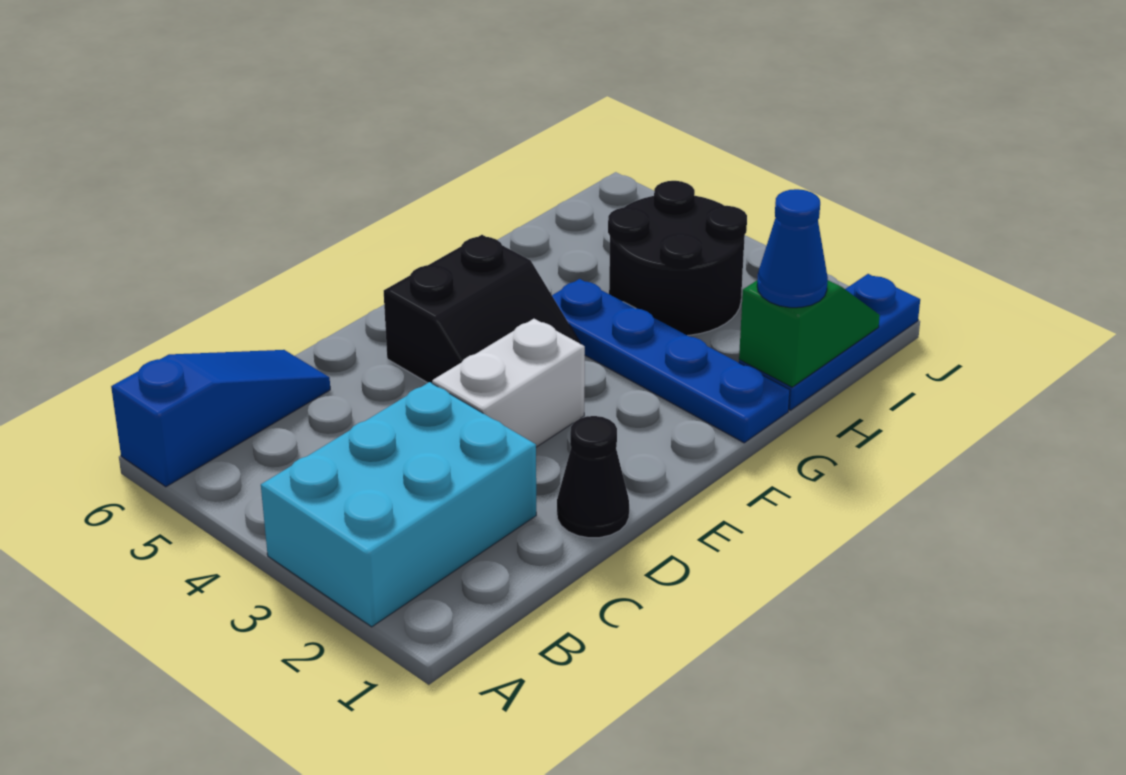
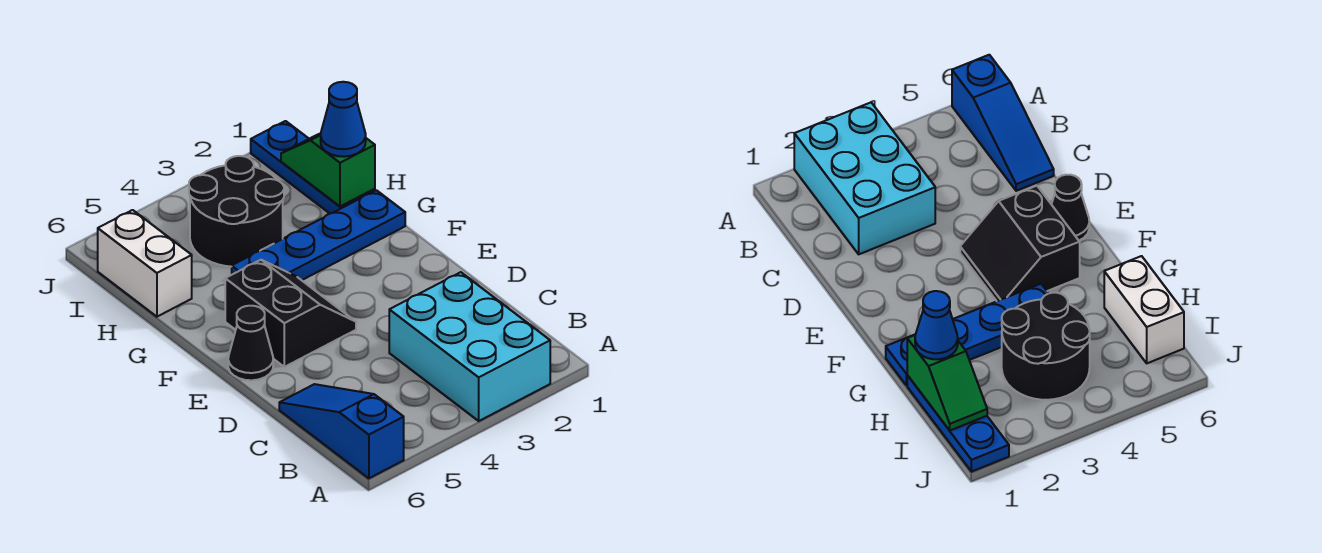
black 1x1 cone [557,416,629,538] -> black 1x1 cone moved to [228,306,273,380]
white 1x2 brick [432,319,585,447] -> white 1x2 brick moved to [98,210,192,317]

